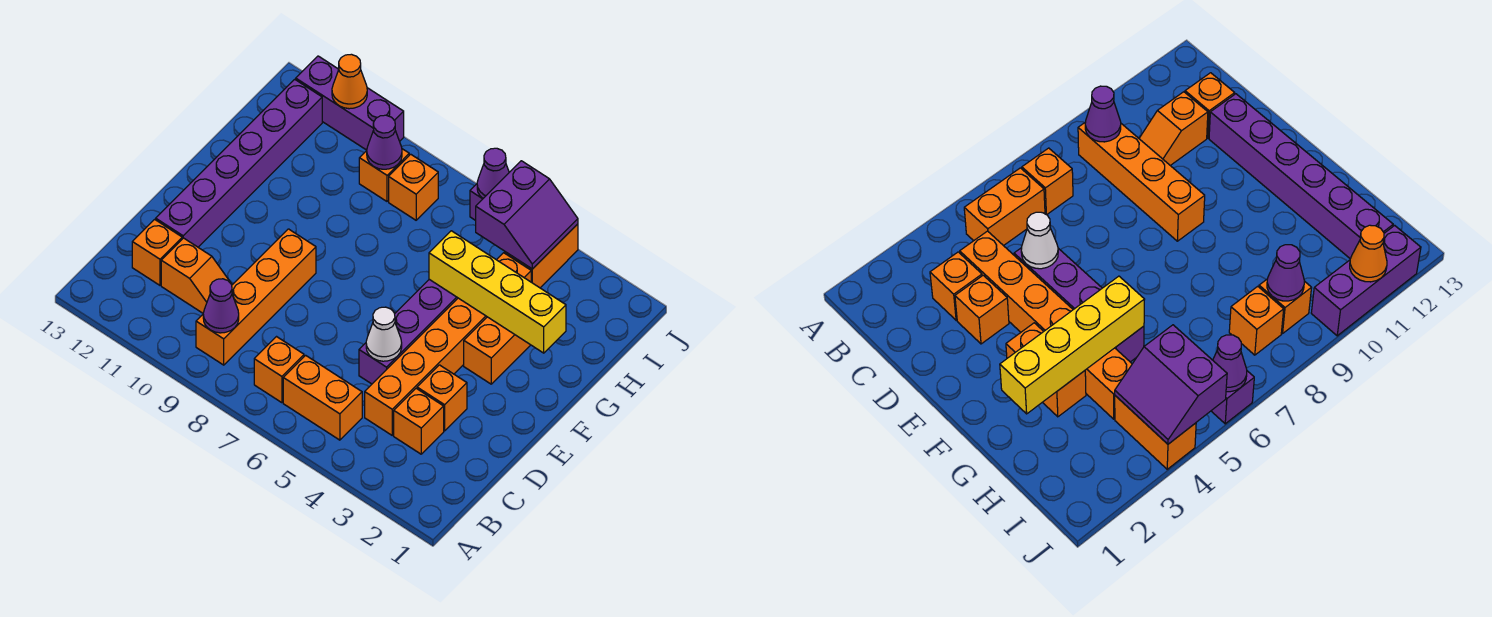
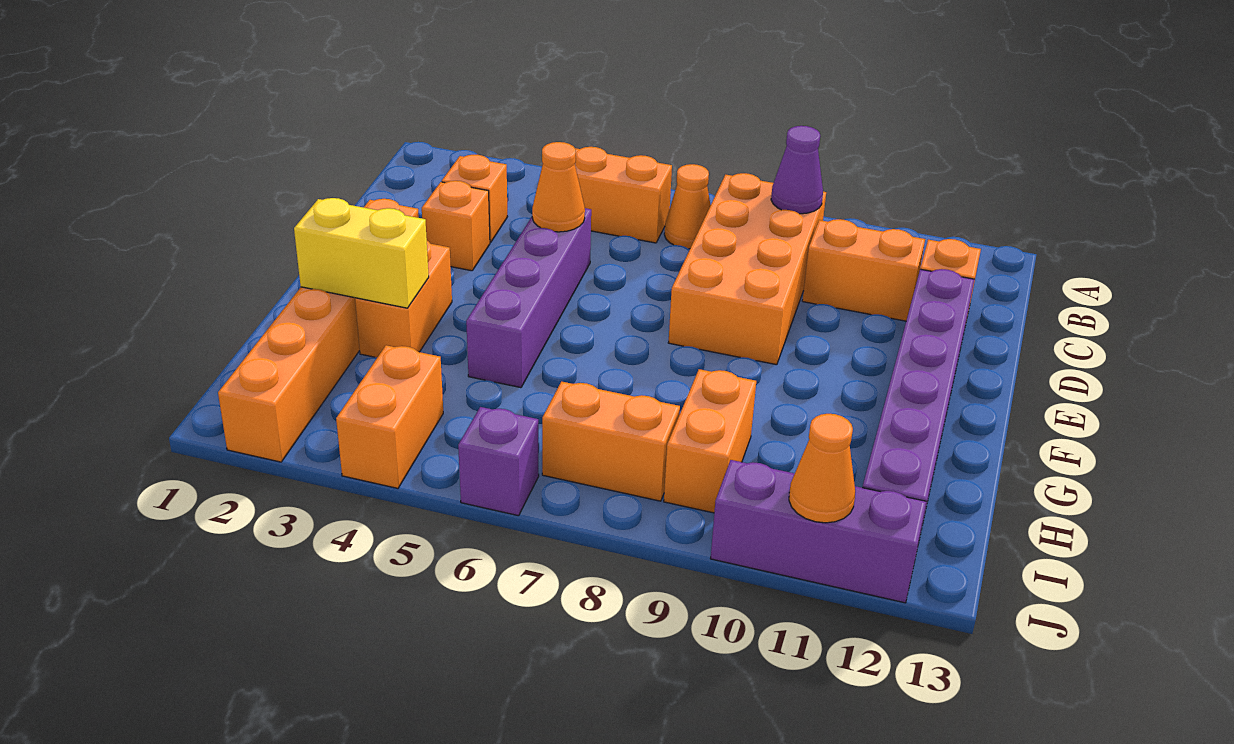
orange 1x1 brick [254,337,304,403] -> orange 1x1 cone [664,164,711,249]
orange 1x4 brick [196,229,316,365] -> orange 2x4 brick [668,173,826,365]
orange 1x6 brick [365,253,531,435] -> orange 1x6 brick moved to [218,199,419,462]
orange 1x2 slope [161,238,232,313] -> orange 1x2 brick [802,219,925,321]
white 1x1 cone [366,307,402,361] -> orange 1x1 cone [532,142,585,232]
yellow 1x4 brick [429,231,566,353] -> yellow 1x2 brick [294,198,429,308]
purple 2x2 slope [476,161,578,269] -> none
orange 1x1 brick [389,154,438,220] -> orange 1x2 brick [542,382,680,501]
orange 1x1 brick [359,149,409,201] -> orange 1x2 brick [664,369,756,513]
purple 1x1 cone [367,115,402,169] -> none
purple 1x1 cone [477,148,509,198] -> none

